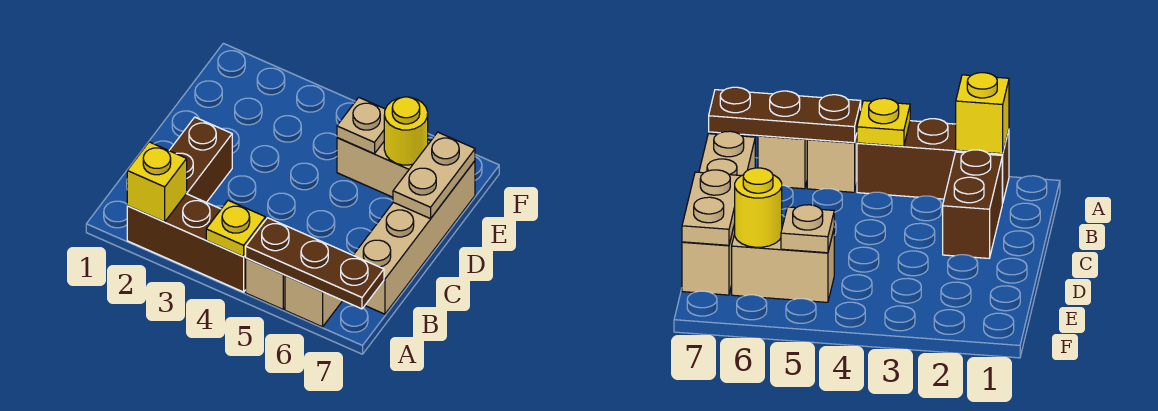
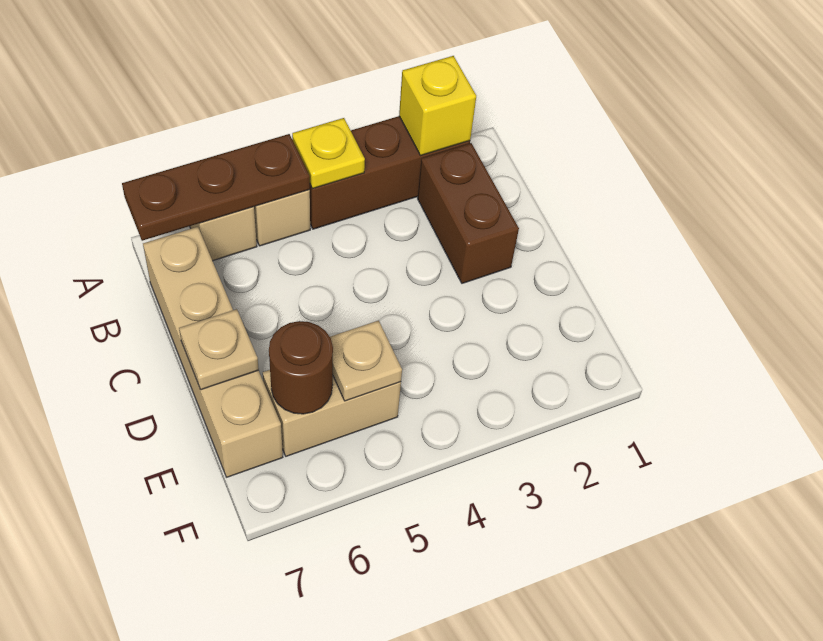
tan 1x2 plate [393,132,475,219] -> tan 1x1 plate [179,309,259,390]
yellow 1x1 round brick [384,97,428,165] -> brown 1x1 round brick [269,321,333,414]

